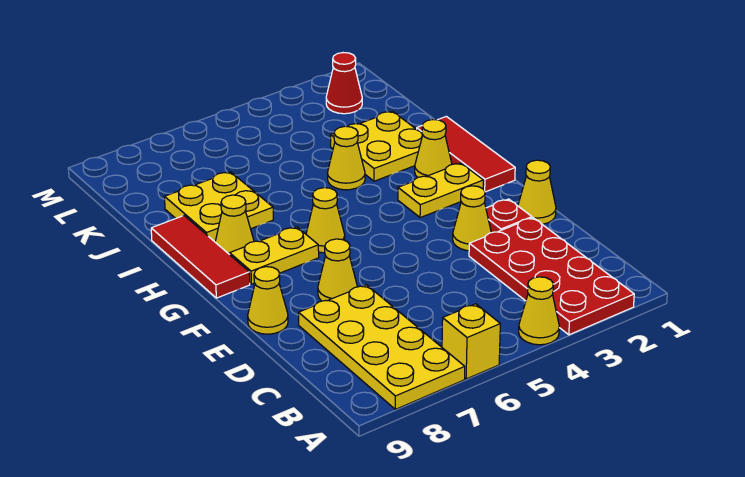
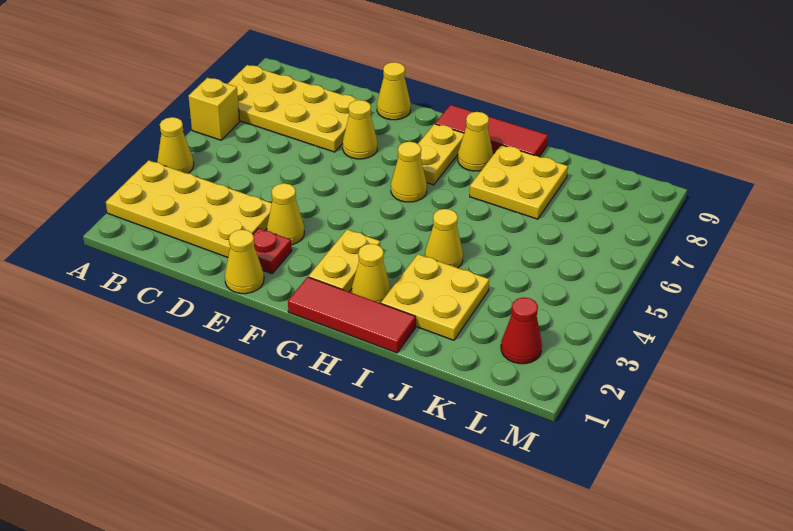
red 2x4 plate [469,218,634,335] -> yellow 2x4 plate [106,160,272,257]

